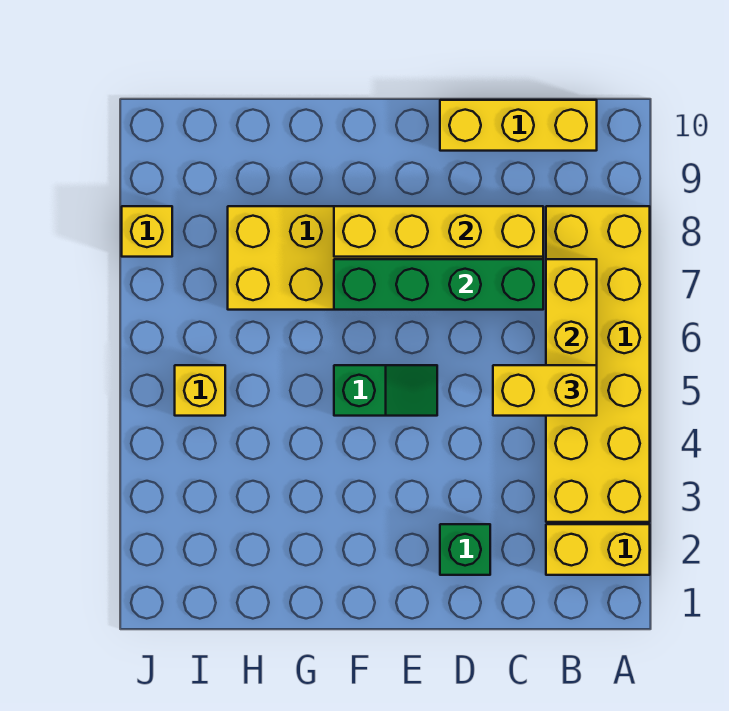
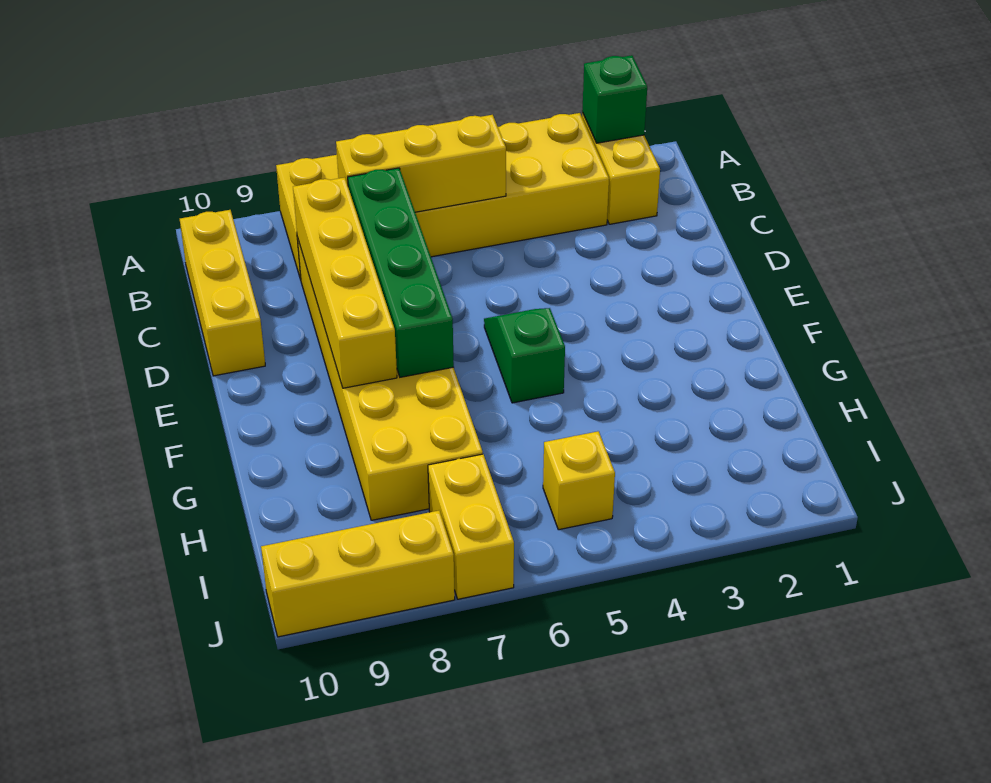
yellow 1x2 brick [493,365,597,416] -> yellow 1x2 brick moved to [428,454,514,599]
green 1x1 brick [440,524,490,575] -> green 1x1 brick moved to [582,55,647,143]
yellow 1x1 brick [122,206,172,257] -> yellow 1x3 brick [261,511,455,637]

